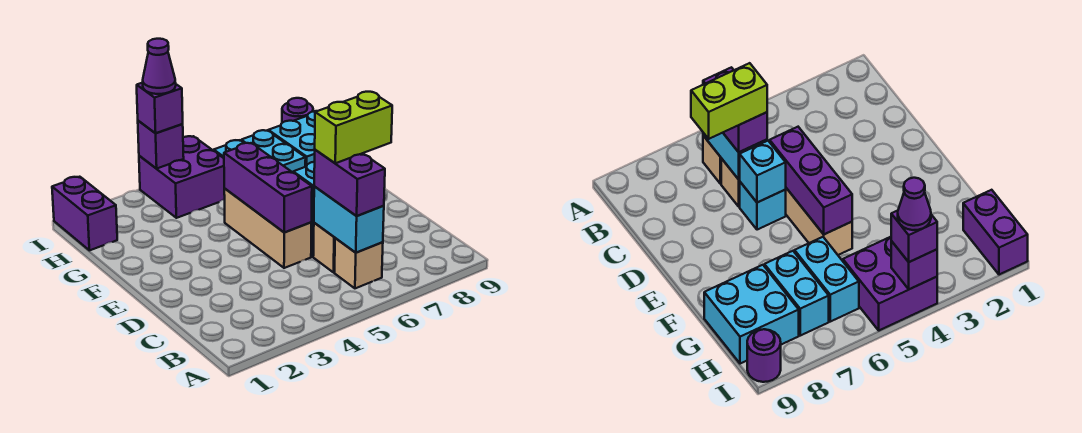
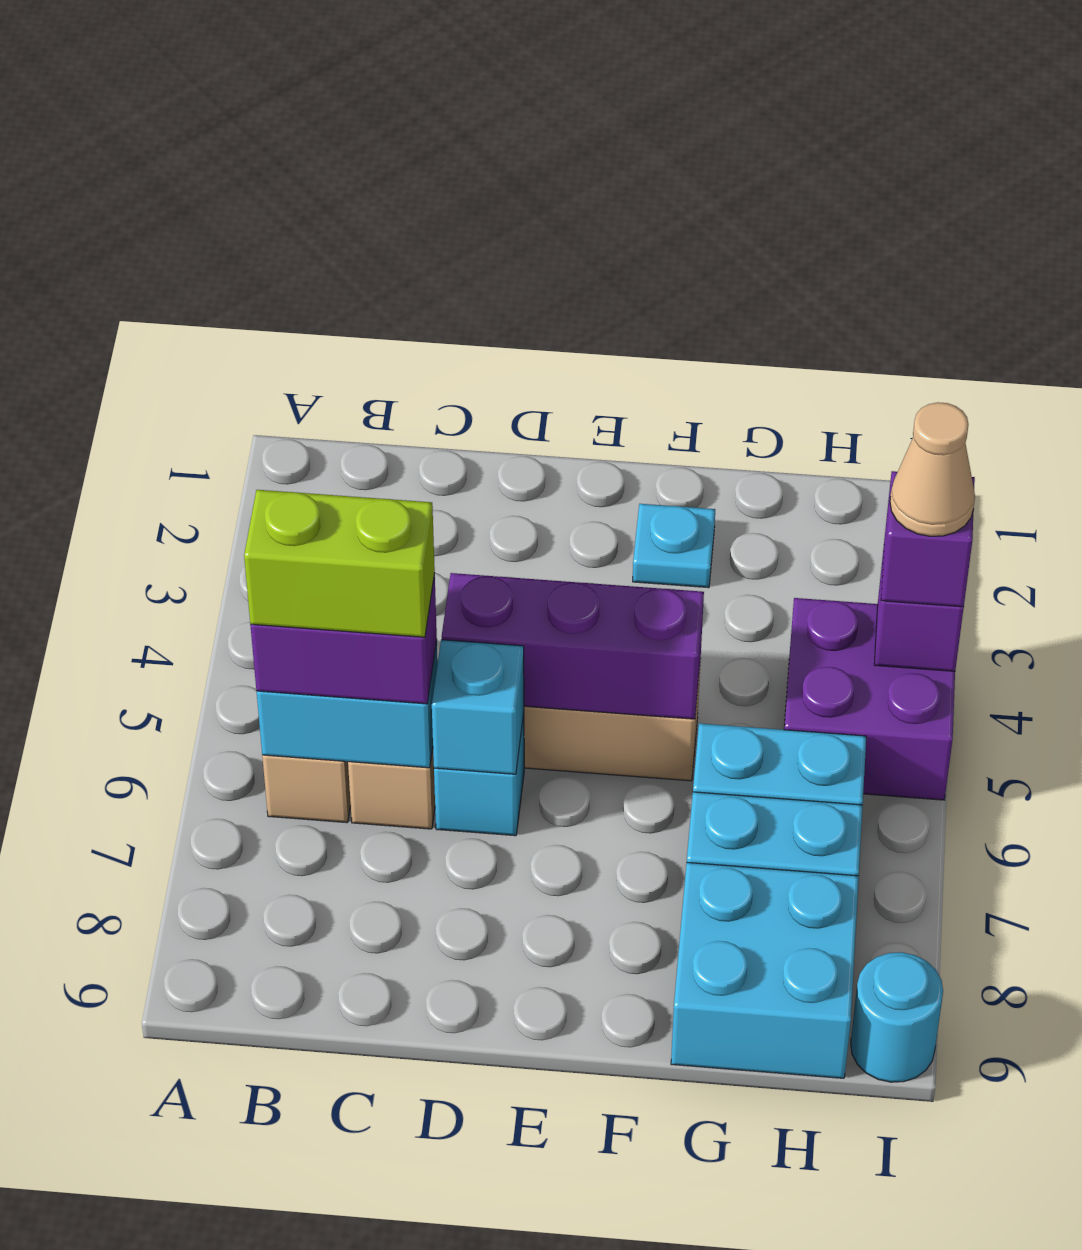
lime 1x2 brick [315,92,392,163] -> lime 1x2 brick turned to [244,490,435,637]
none -> cyan 1x1 plate [633,504,715,588]
purple 1x2 brick [52,177,117,250] -> none
purple 1x1 cone [143,39,176,94] -> tan 1x1 cone [890,402,975,536]
purple 1x1 round brick [282,98,313,123] -> cyan 1x1 round brick [851,952,943,1082]

